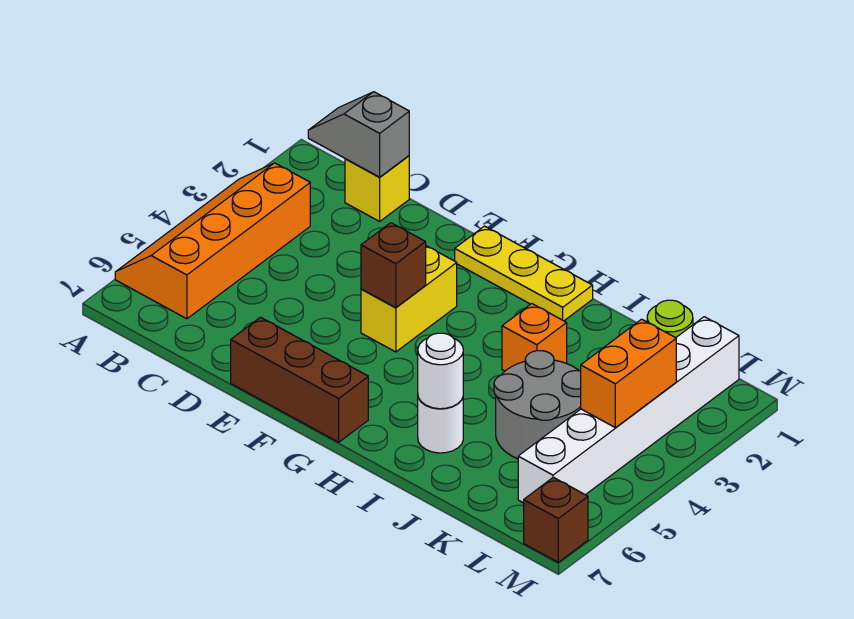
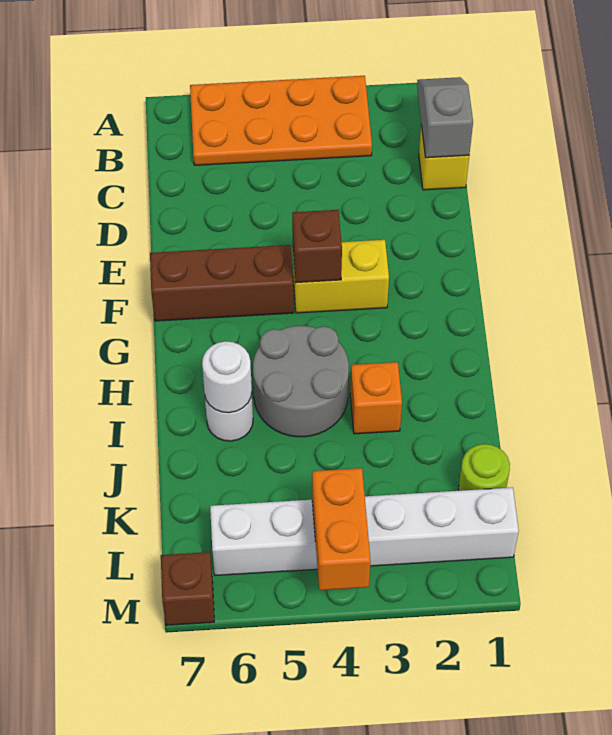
orange 2x4 slope [115,163,310,319] -> orange 2x4 plate [190,76,372,165]
brown 1x3 brick [231,317,368,442] -> brown 1x3 brick turned to [150,245,294,321]
yellow 1x3 plate [455,226,593,321] -> none
grey 2x2 round brick [494,351,581,459] -> grey 2x2 round brick moved to [253,326,349,437]
orange 1x2 brick [581,319,676,428] -> orange 1x2 brick turned to [312,468,371,590]

